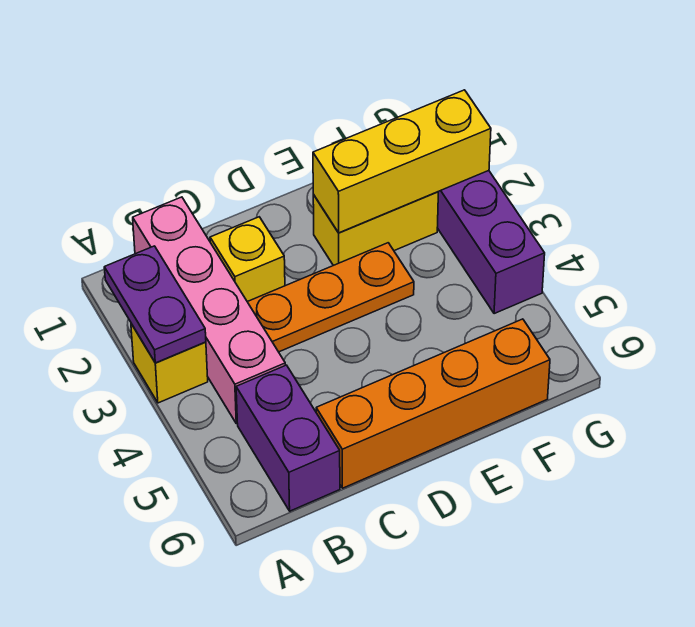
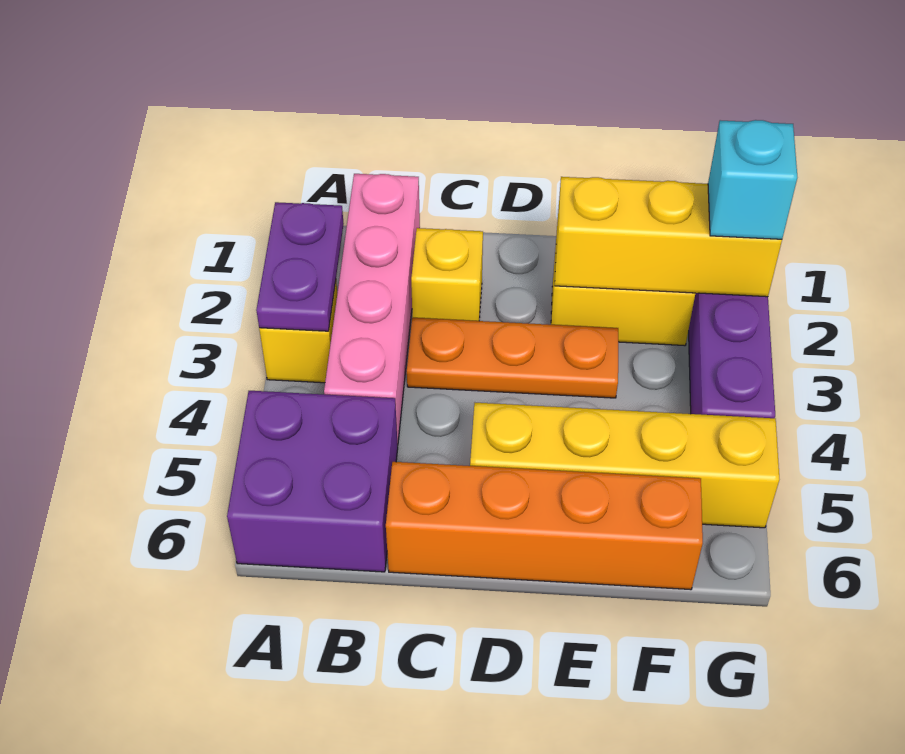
purple 1x2 brick [236,365,340,511] -> purple 2x2 brick [227,391,398,572]
none -> yellow 1x4 brick [470,403,779,528]
none -> cyan 1x1 brick [708,120,797,239]

